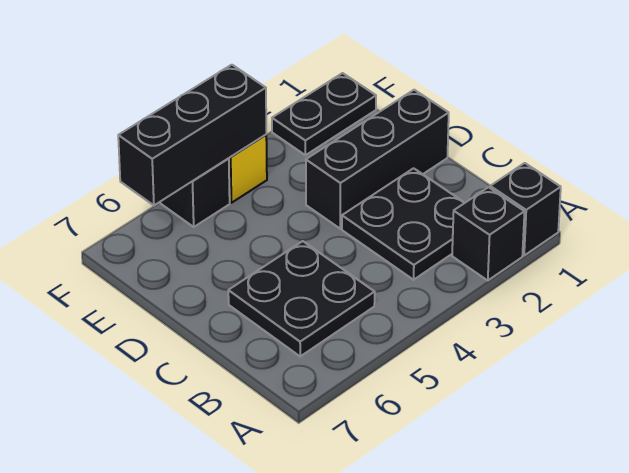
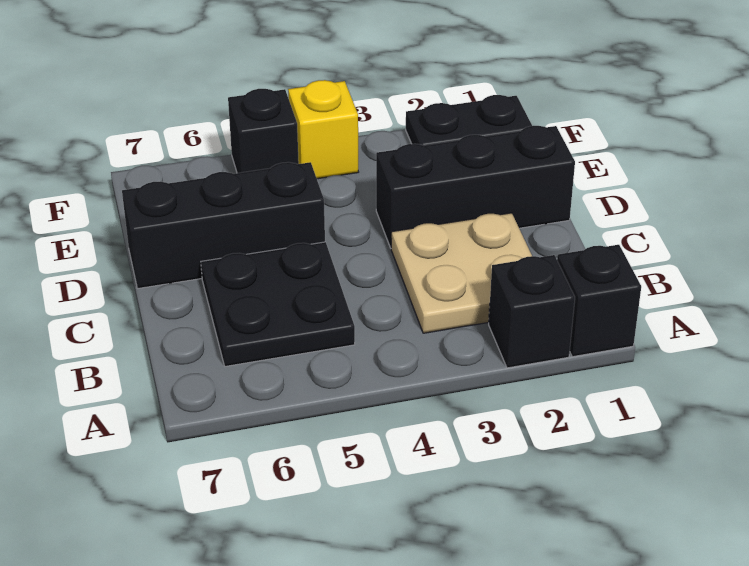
black 2x2 plate [342,168,464,280] -> tan 2x2 plate [391,213,532,333]
black 1x3 brick [118,65,266,205] -> black 1x3 brick moved to [122,162,325,288]

